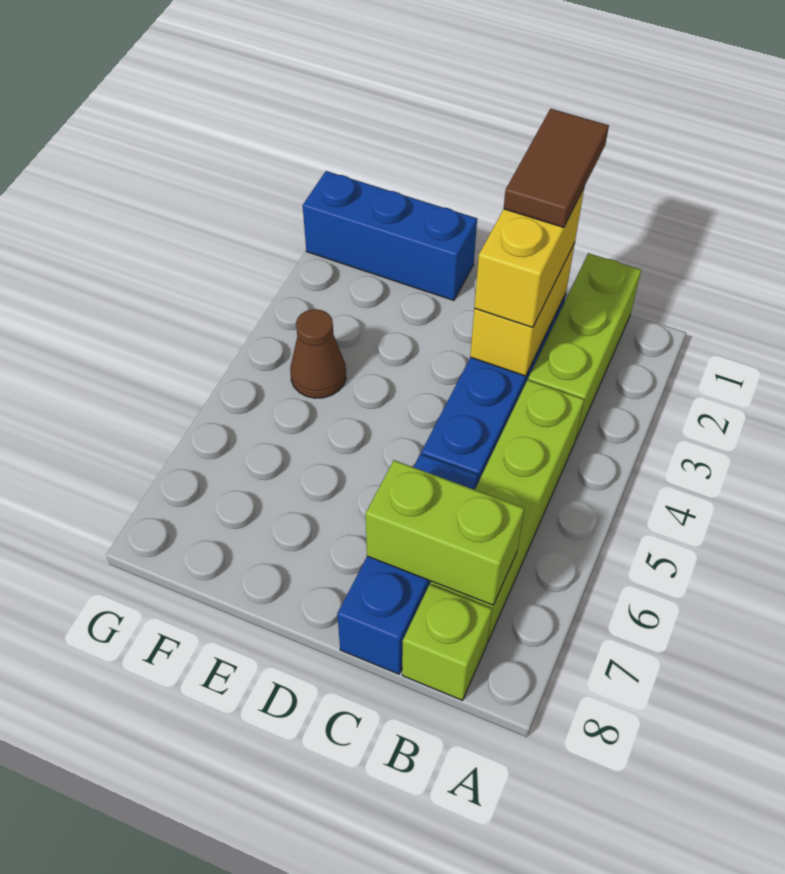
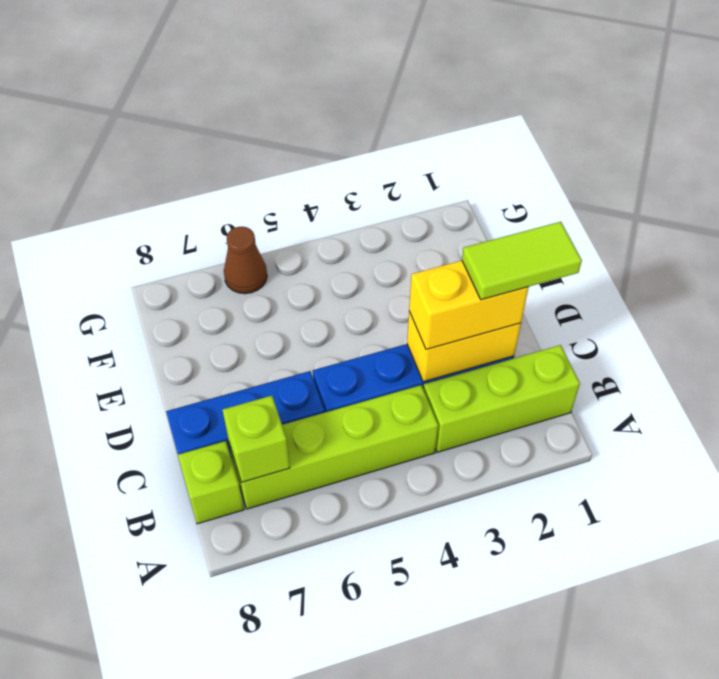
lime 1x2 brick [365,460,524,605] -> lime 1x1 brick [223,396,290,482]
brown 1x2 tile [504,109,609,227] -> lime 1x2 tile [462,222,582,300]
blue 1x3 brick [303,171,477,300] -> none
brown 1x1 cone [290,309,346,398] -> brown 1x1 cone moved to [224,227,267,294]

